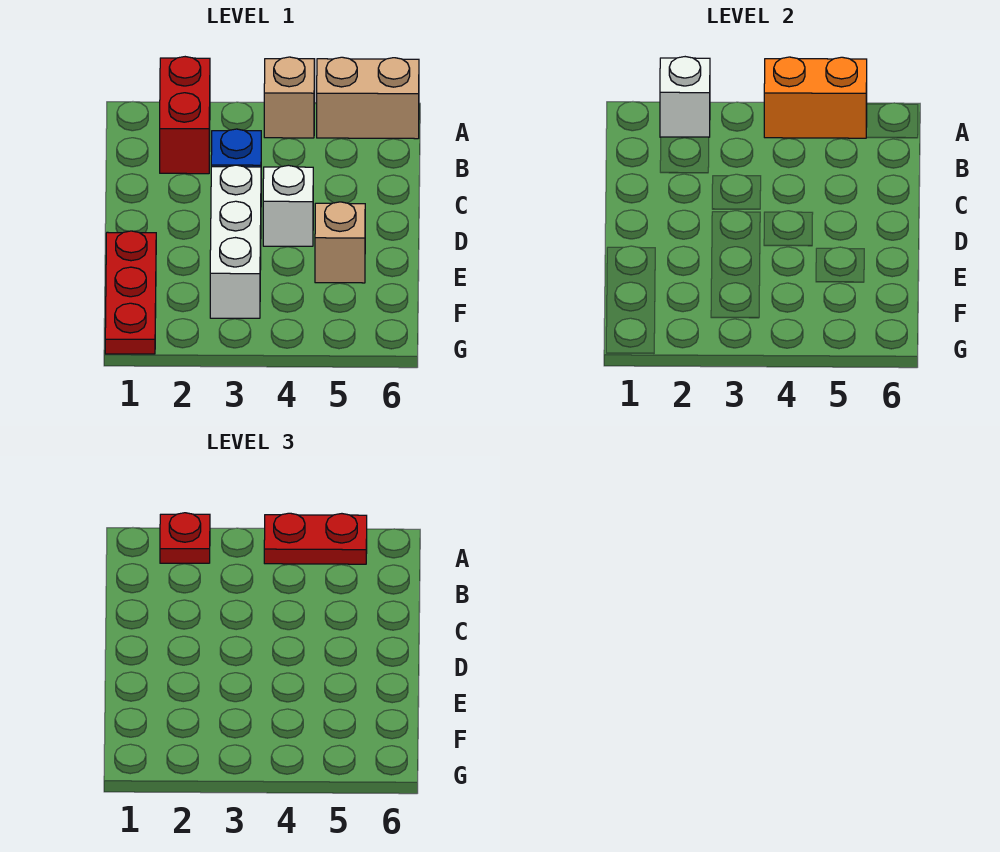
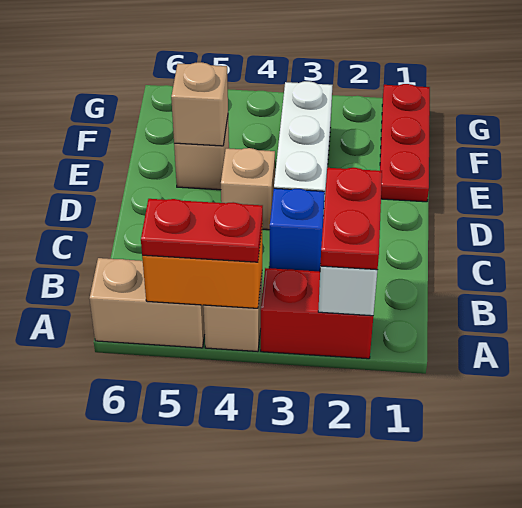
red 1x2 brick [160,57,210,174] -> red 1x2 brick turned to [261,268,373,359]
red 1x1 plate [160,513,210,563] -> red 1x2 plate [320,168,382,270]
white 1x1 brick [263,165,313,246] -> tan 1x1 brick [221,148,275,230]
none -> tan 1x1 brick [171,62,228,146]

